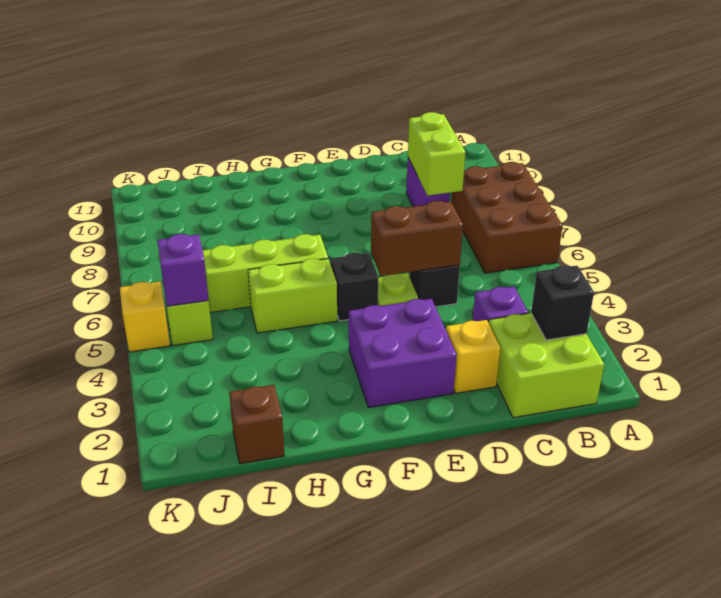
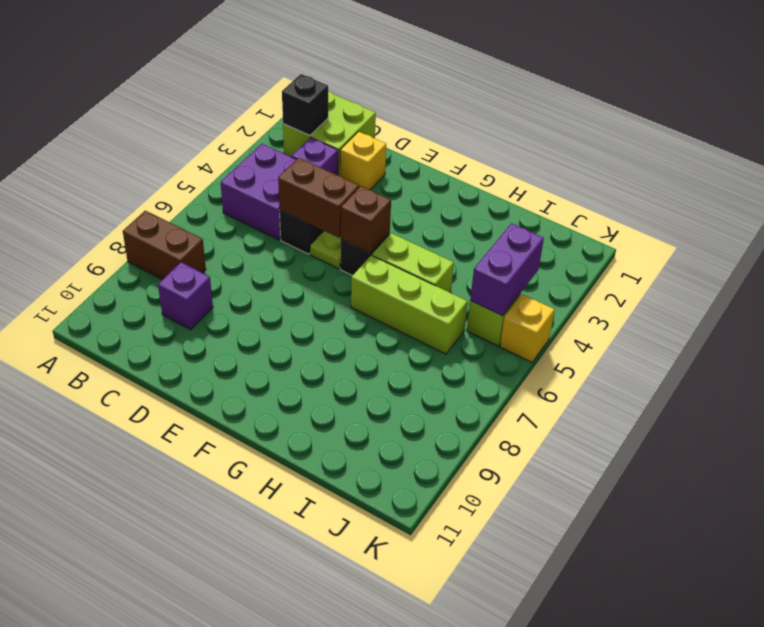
brown 2x3 brick [452,162,563,273] -> brown 1x2 brick [123,211,206,280]
lime 1x2 brick [408,112,466,195] -> none
purple 2x2 brick [349,299,457,407] -> purple 2x2 brick moved to [221,144,296,240]
brown 1x1 brick [229,385,285,464] -> brown 1x1 brick moved to [341,186,391,253]
purple 1x1 brick [157,234,209,306] -> purple 1x2 brick [470,223,544,316]

